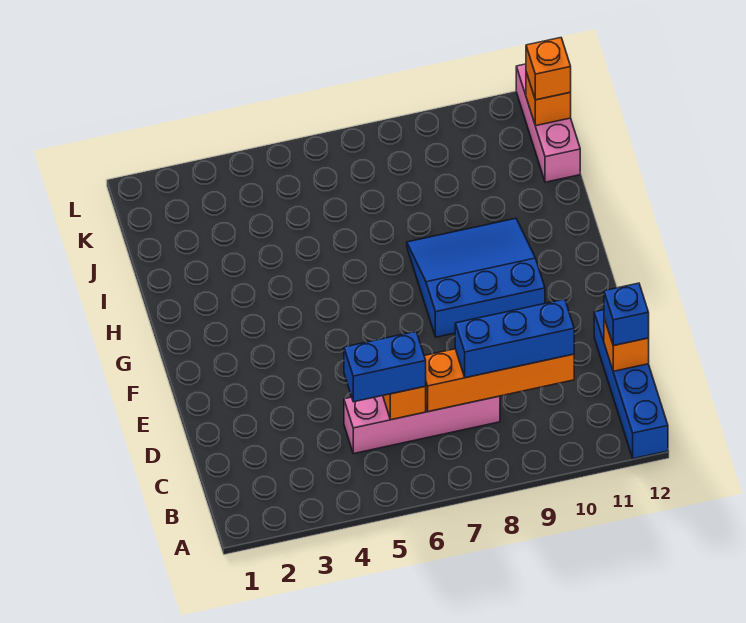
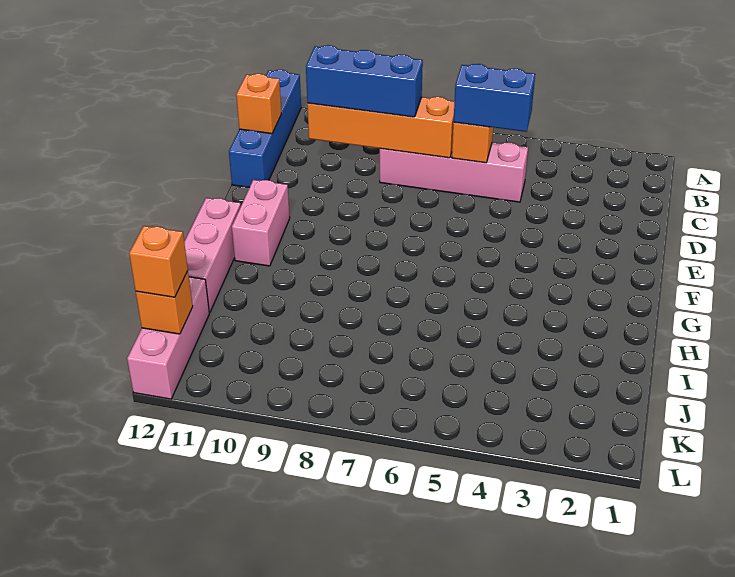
blue 1x1 brick [604,283,649,346] -> none
blue 3x3 slope [407,218,545,337] -> none
none -> pink 1x2 brick [232,180,290,266]
none -> pink 1x3 brick [184,198,241,312]

